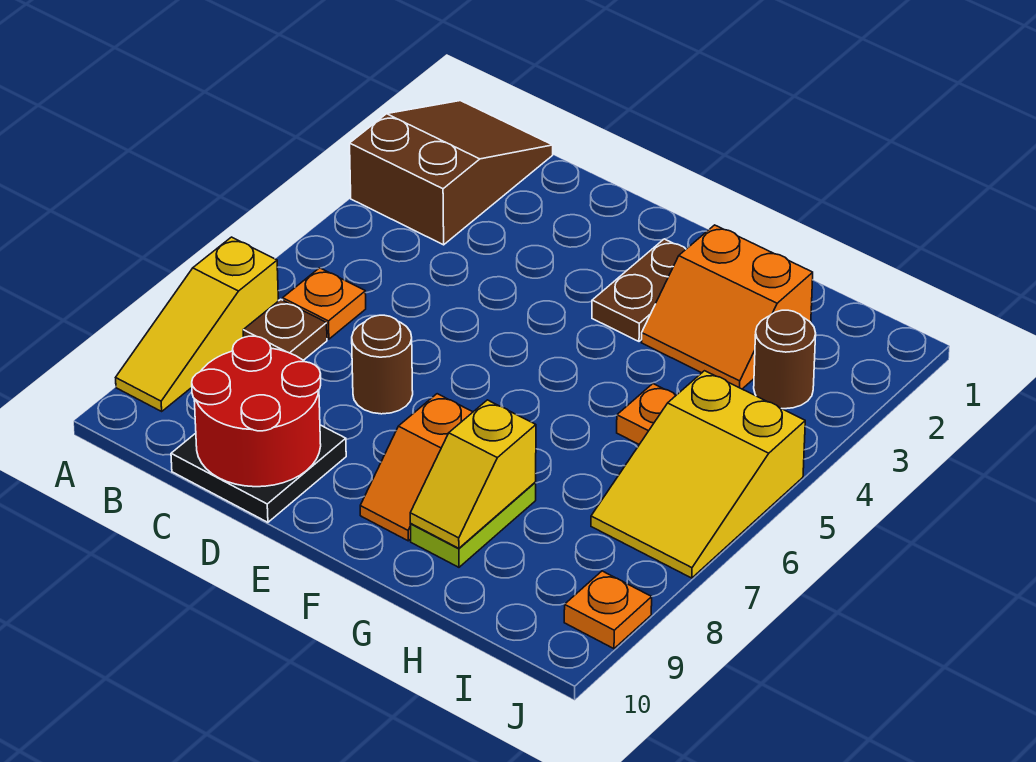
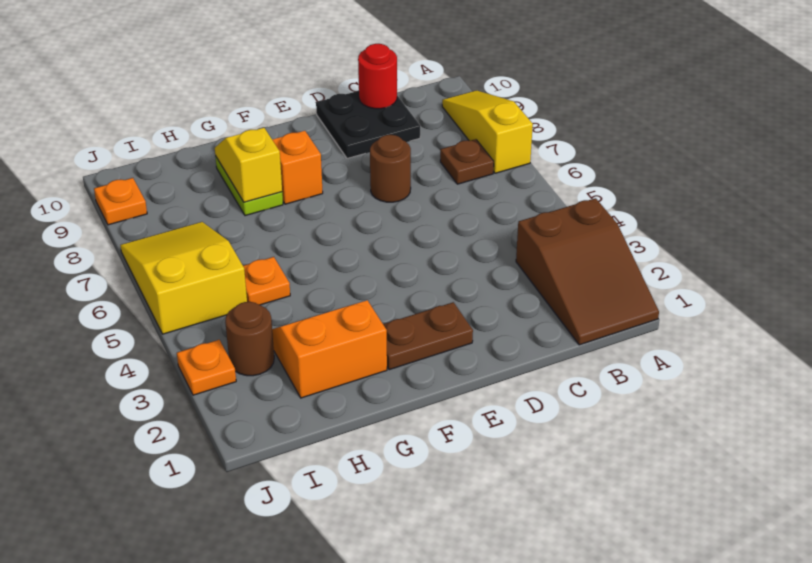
orange 1x1 plate [283,268,366,339] -> orange 1x1 plate moved to [177,340,236,395]
red 2x2 round brick [192,336,321,487] -> red 1x1 round brick [358,44,397,109]
brown 1x2 plate [592,239,686,341] -> brown 1x2 plate turned to [383,302,473,370]

